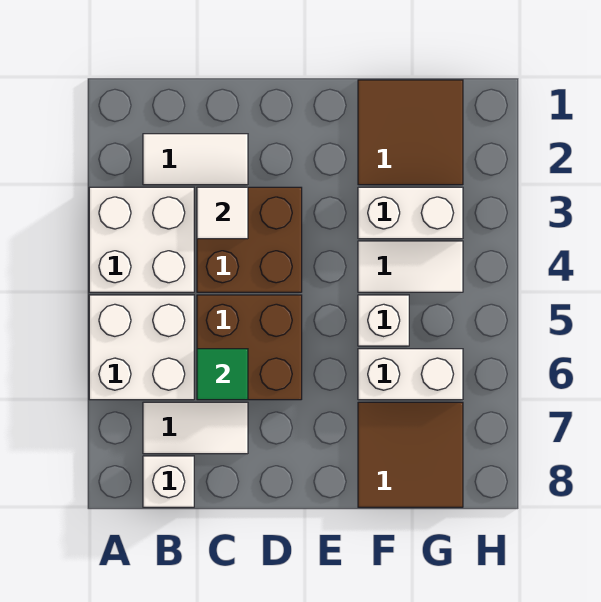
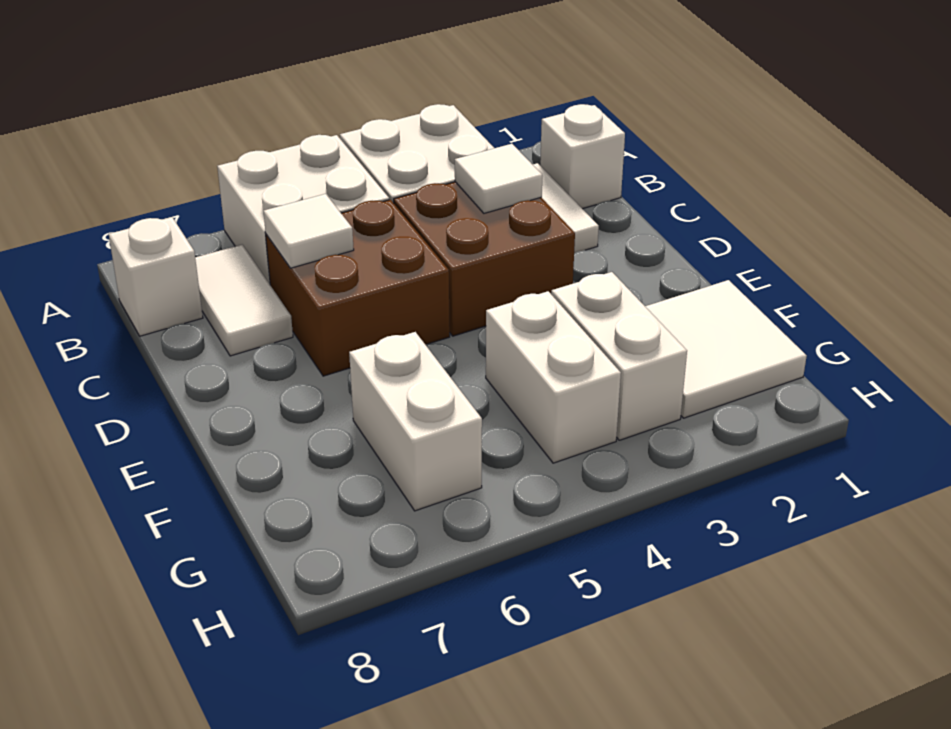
green 1x1 tile [197,349,248,400] -> white 1x1 tile [263,194,354,268]
brown 2x2 tile [358,80,463,185] -> white 2x2 tile [645,280,807,418]
white 1x2 tile [358,241,463,292] -> white 1x2 brick [486,291,621,463]
white 1x1 brick [358,295,409,346] -> white 1x1 brick moved to [540,104,625,209]
brown 2x2 tile [358,402,463,507] -> none

